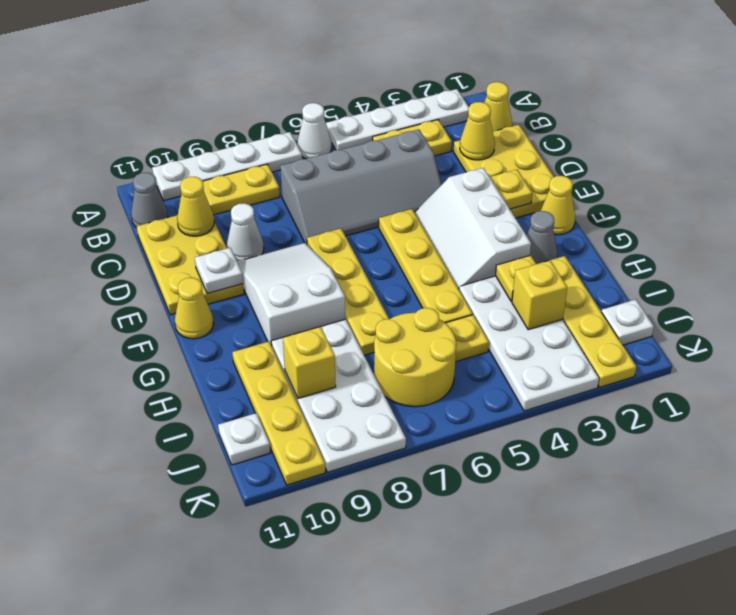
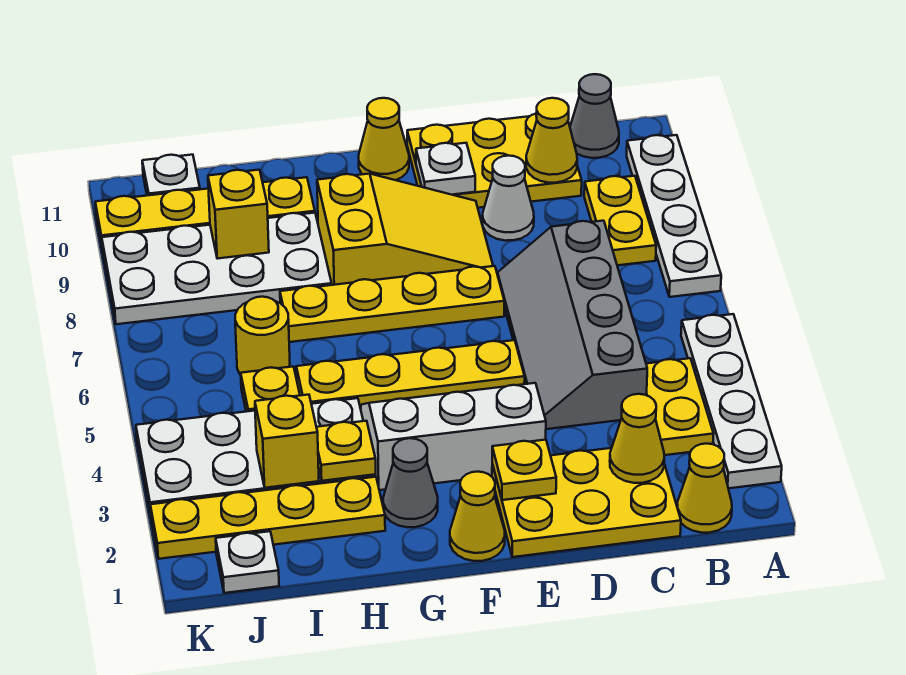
white 1x1 cone [297,103,332,159] -> none
white 2x3 slope [237,243,345,346] -> yellow 2x3 slope [317,174,493,285]
yellow 2x2 round brick [374,308,456,407] -> yellow 1x1 round brick [235,297,290,375]

